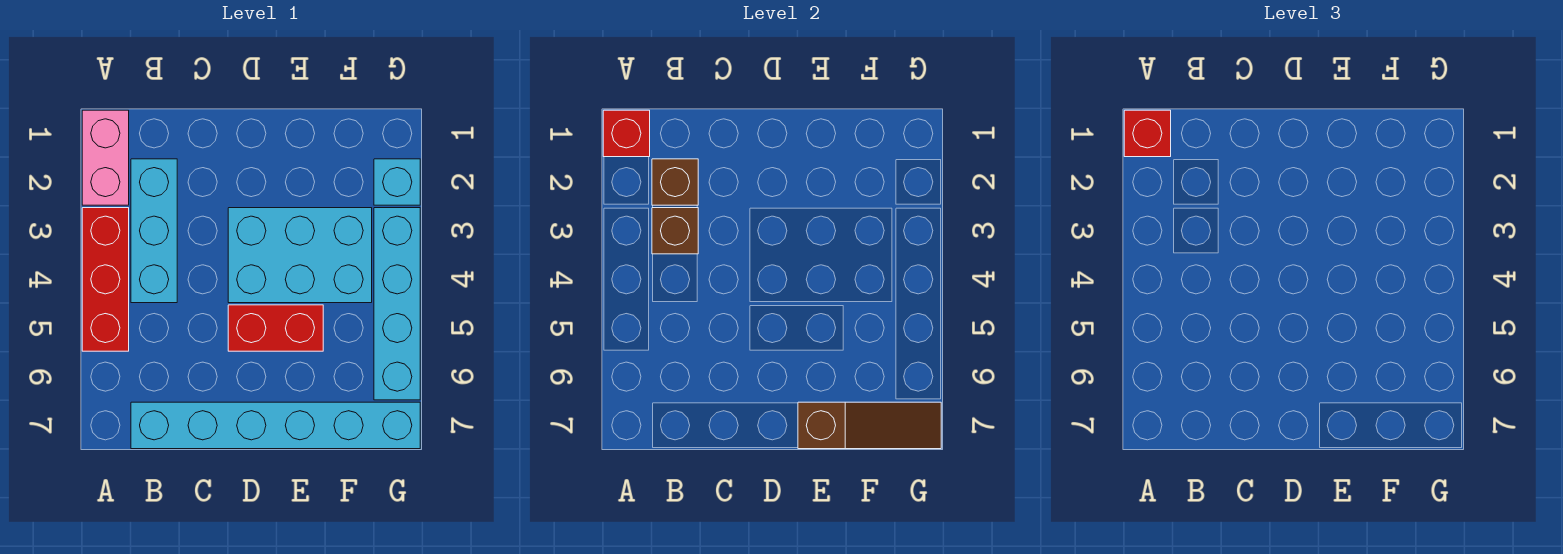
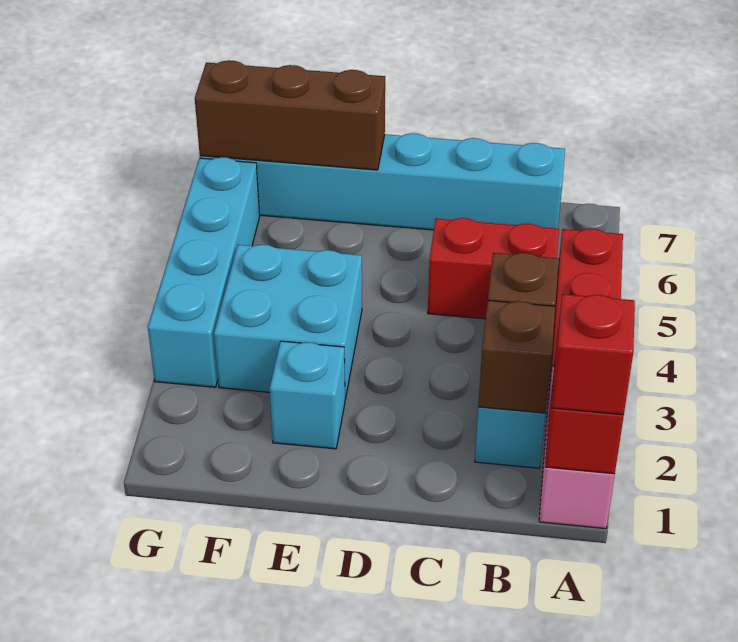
cyan 2x3 brick [228,208,372,303] -> cyan 2x2 brick [214,245,362,399]
red 1x2 brick [228,305,323,351] -> red 1x2 brick moved to [428,218,559,319]
brown 1x3 slope [798,402,941,449] -> brown 1x3 brick [195,60,385,170]
cyan 1x1 brick [374,159,420,205] -> cyan 1x1 brick moved to [270,341,345,449]

